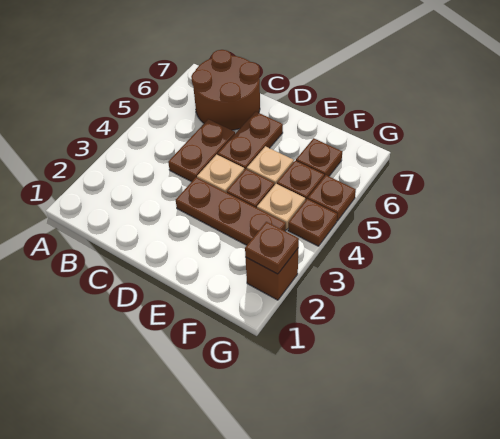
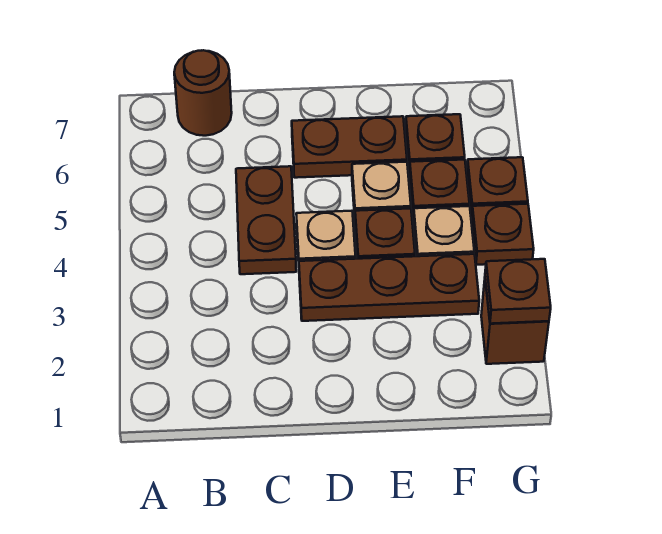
brown 2x2 round brick [191,50,260,130] -> brown 1x1 round brick [174,50,232,136]
brown 1x2 plate [218,112,283,170] -> brown 1x2 plate turned to [292,116,407,178]

